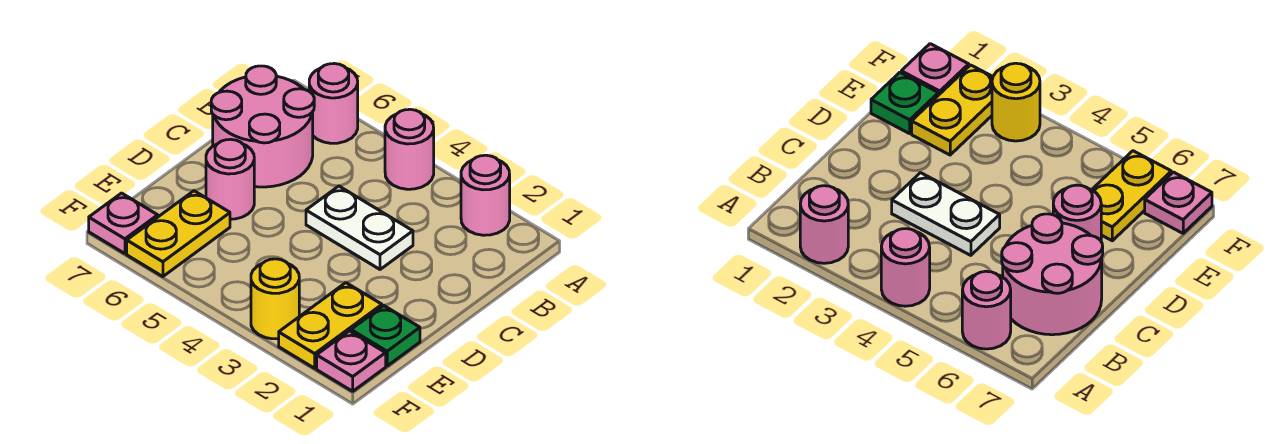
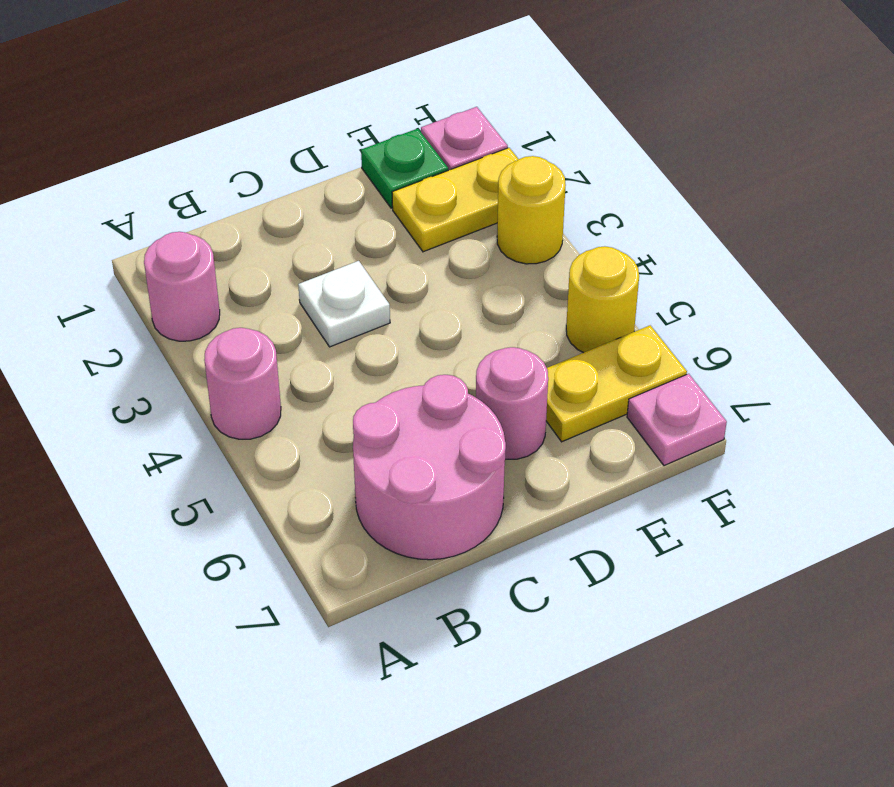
pink 1x1 round brick [309,64,358,143] -> none
white 1x2 plate [306,186,413,269] -> white 1x1 plate [298,261,390,347]
none -> yellow 1x1 round brick [566,246,639,353]

